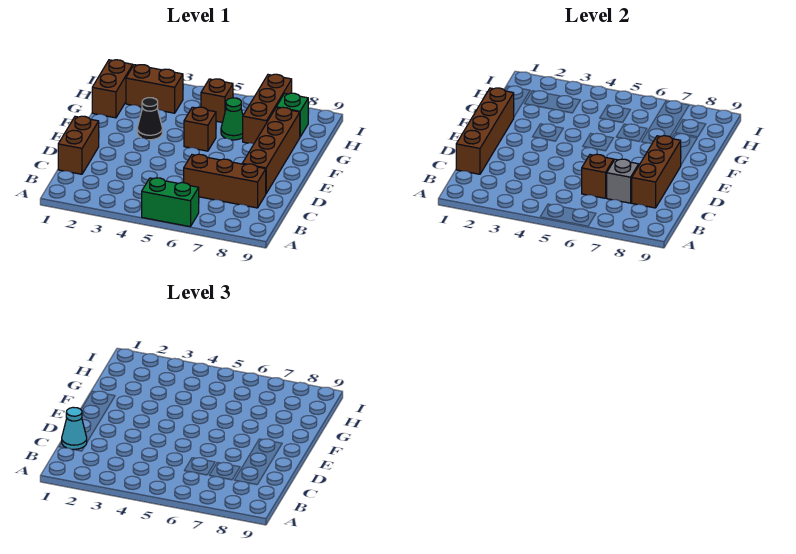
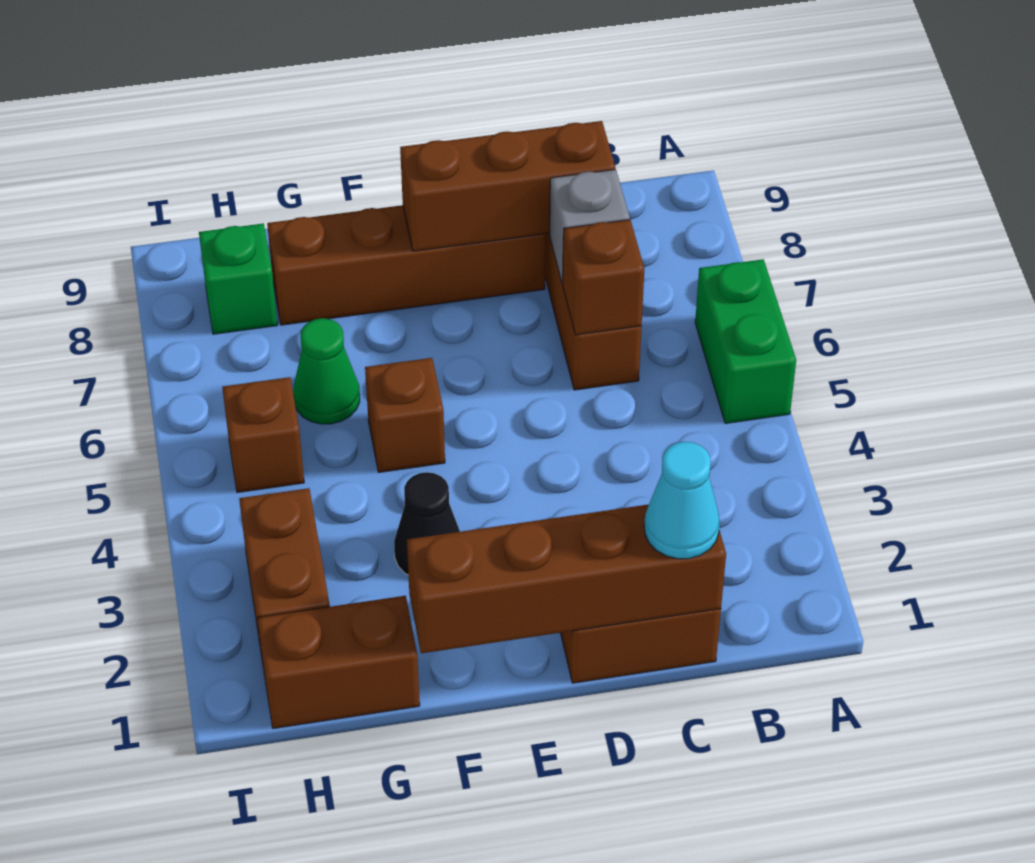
brown 1x3 brick [243,74,292,143] -> none

